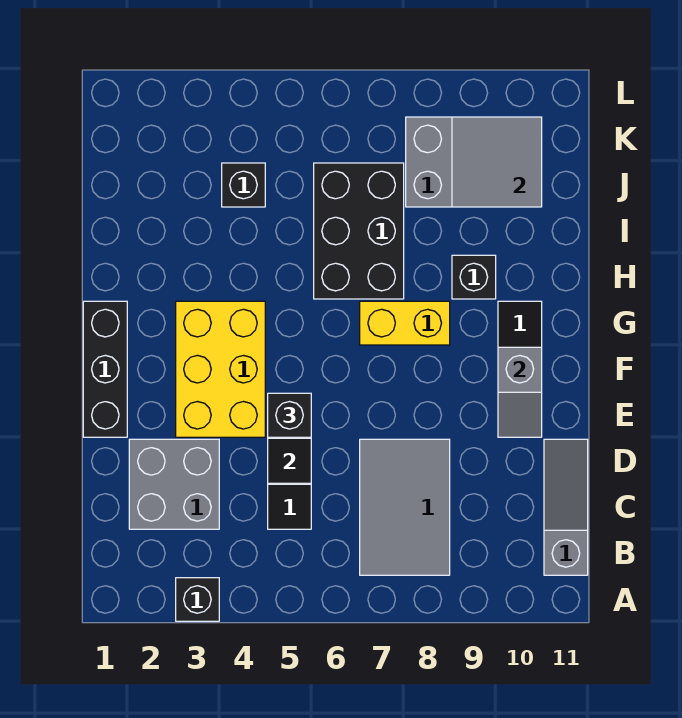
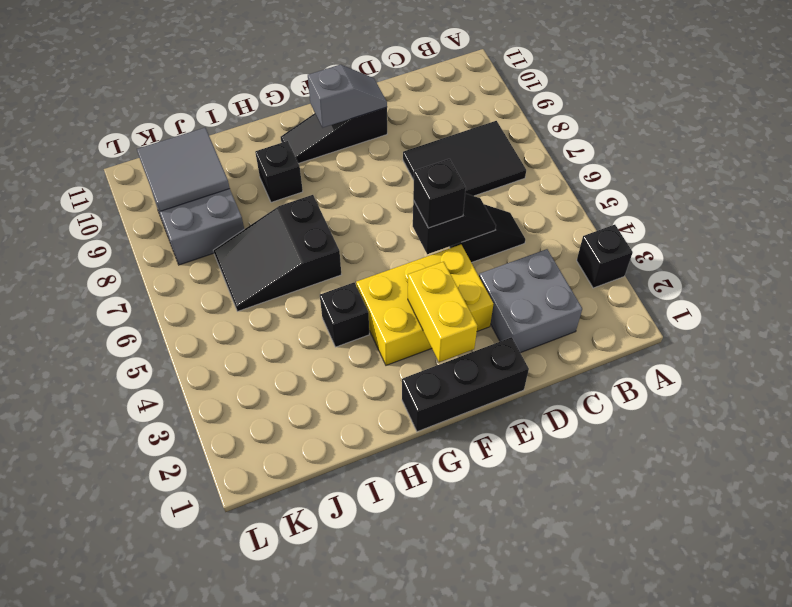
grey 2x3 tile [360,439,450,575] -> black 2x3 tile [403,121,526,196]
grey 1x3 slope [544,439,588,575] -> none
yellow 1x2 brick [360,301,450,345] -> yellow 1x2 brick moved to [408,262,477,362]
black 2x3 brick [314,163,404,299] -> black 2x3 slope [213,195,341,311]
black 1x1 brick [222,163,265,207] -> black 1x1 brick moved to [320,283,369,347]

